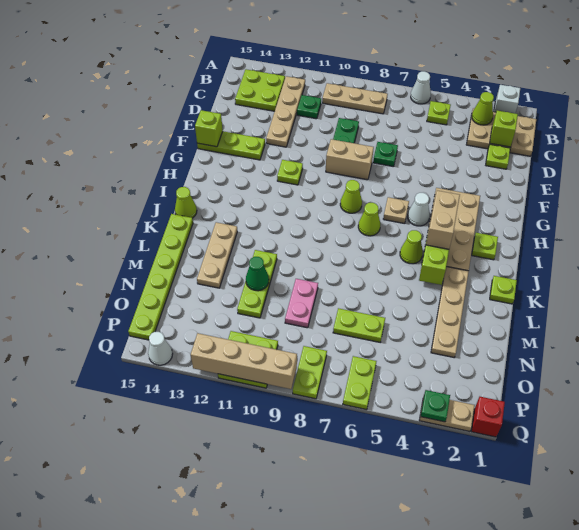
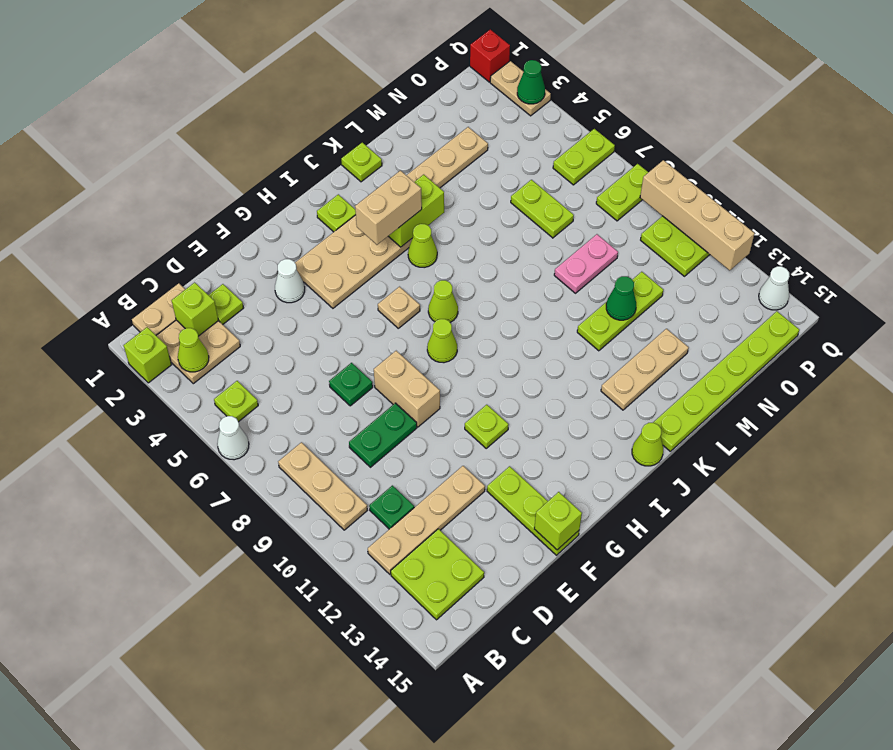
white 1x1 brick [494,85,520,113] -> lime 1x1 brick [124,327,172,383]
white 1x1 cone [408,193,430,226] -> white 1x1 cone moved to [275,259,305,303]
green 1x1 plate [421,390,450,422] -> green 1x1 cone [517,60,545,104]

